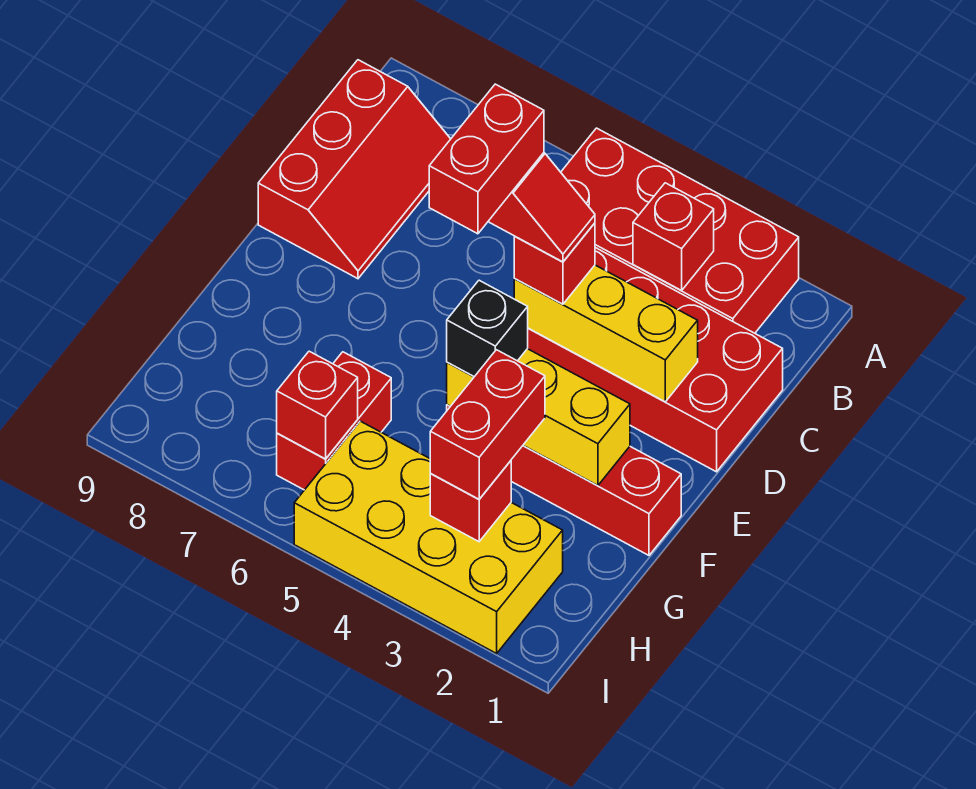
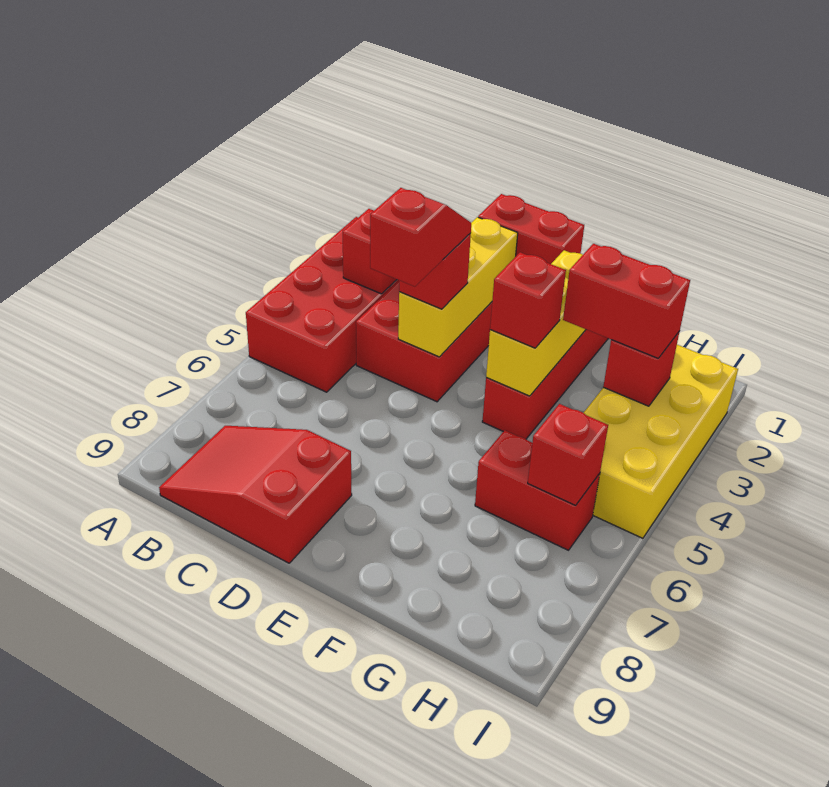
red 2x3 slope [258,60,450,279] -> red 2x3 slope turned to [159,426,352,563]
red 1x2 brick [429,84,544,234] -> red 1x2 brick moved to [478,194,584,264]
black 1x1 brick [447,280,528,377] -> red 1x1 brick [490,252,566,348]

